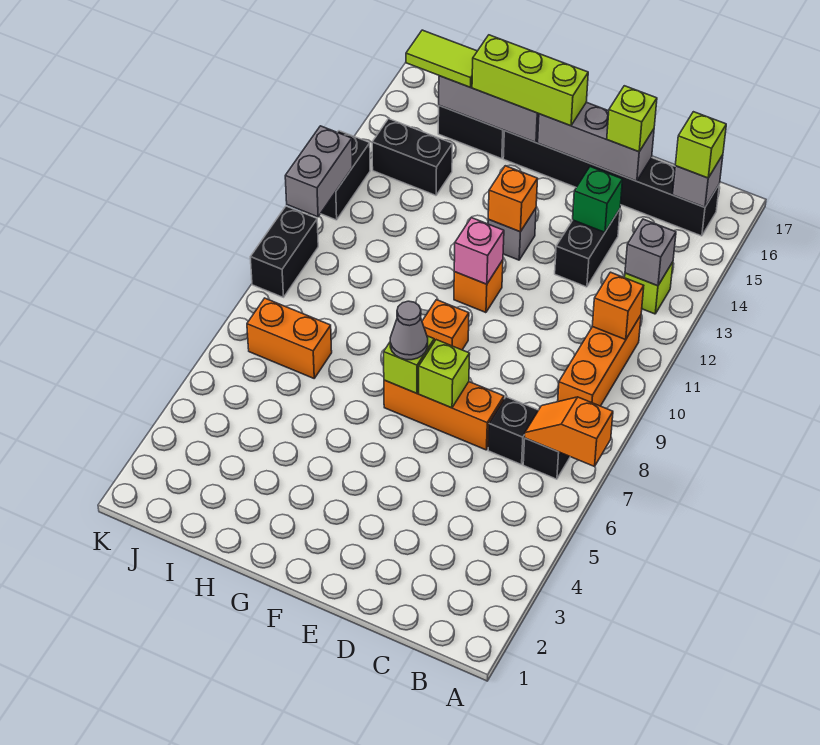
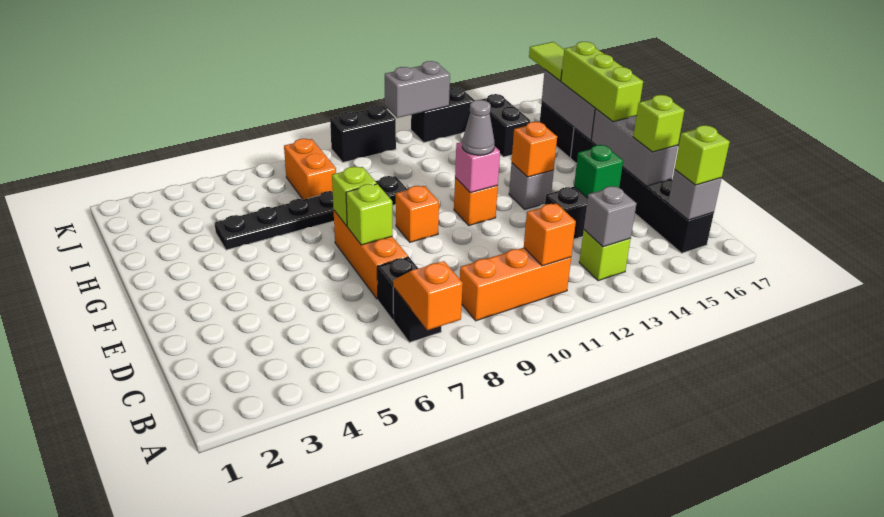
grey 1x1 cone [390,301,428,360] -> grey 1x1 cone moved to [462,100,495,155]
none -> black 1x6 plate [215,176,408,250]

